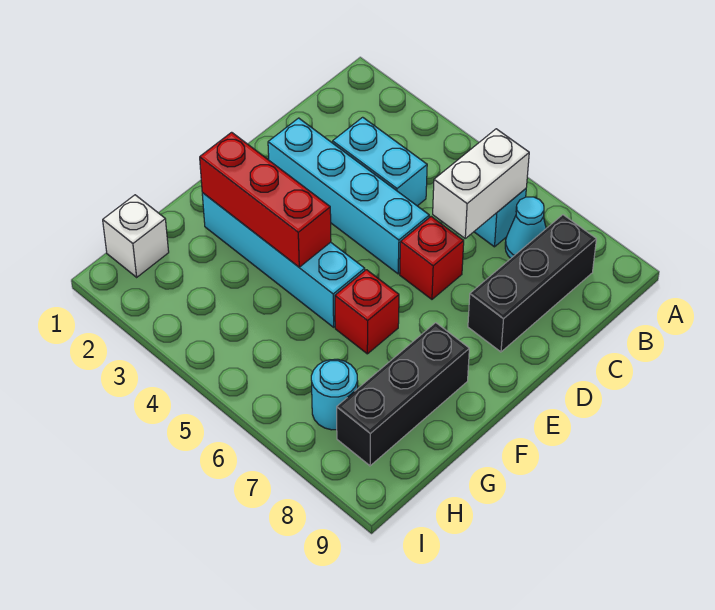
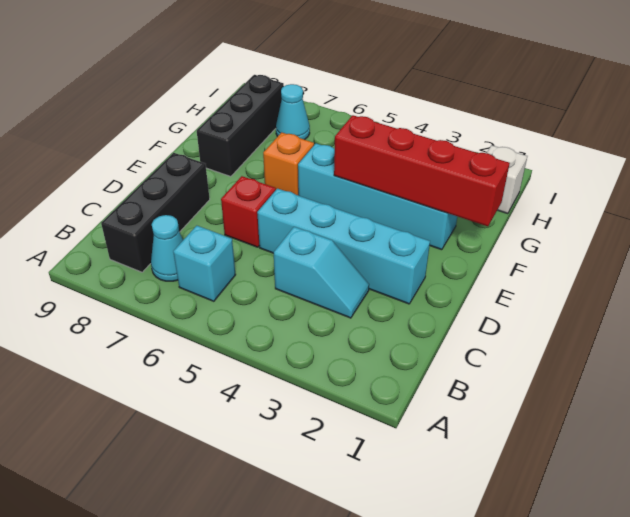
white 1x2 brick [433,129,529,238] -> none
cyan 1x2 brick [333,117,427,206] -> cyan 1x2 slope [274,227,369,318]
red 1x3 brick [200,132,331,267] -> red 1x4 brick [334,115,510,226]
red 1x1 brick [335,270,399,354] -> orange 1x1 brick [263,132,314,196]
cyan 1x1 round brick [311,359,358,430] -> cyan 1x1 cone [276,84,310,140]

